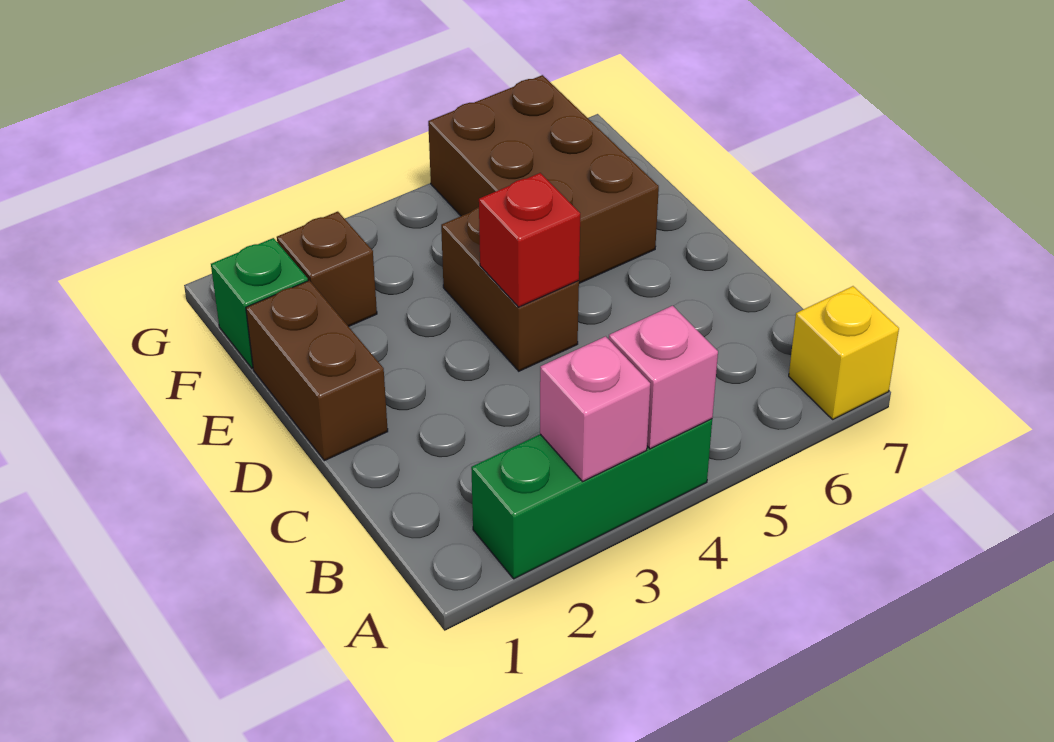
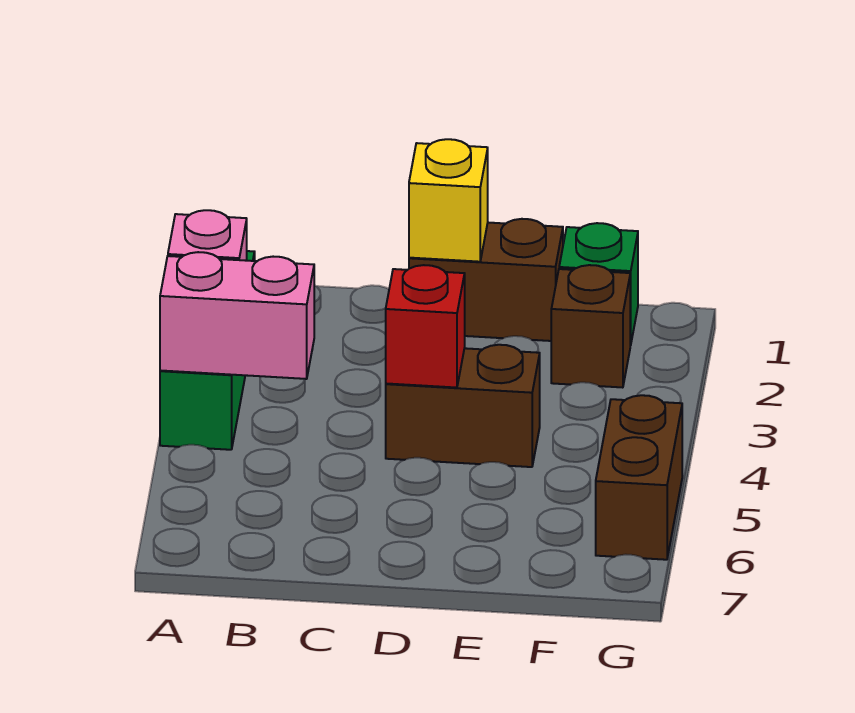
pink 1x1 brick [609,306,718,449] -> pink 1x2 brick [160,252,314,379]
yellow 1x1 brick [789,286,899,419] -> yellow 1x1 brick moved to [409,139,488,262]
brown 2x3 brick [428,75,659,283] -> brown 1x2 brick [596,395,682,560]

